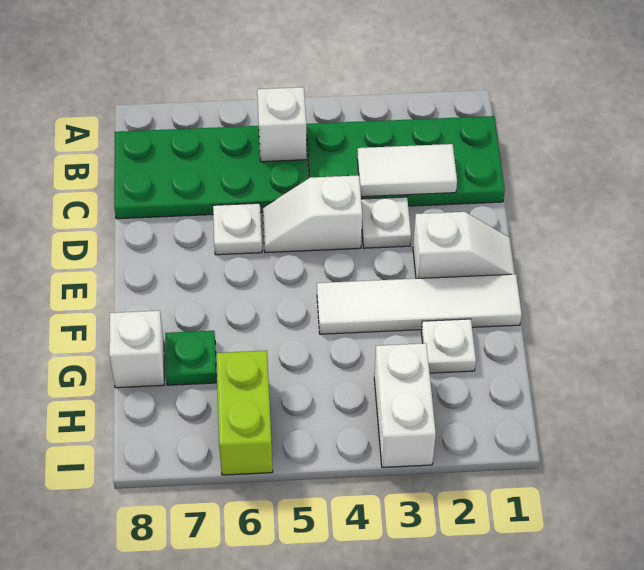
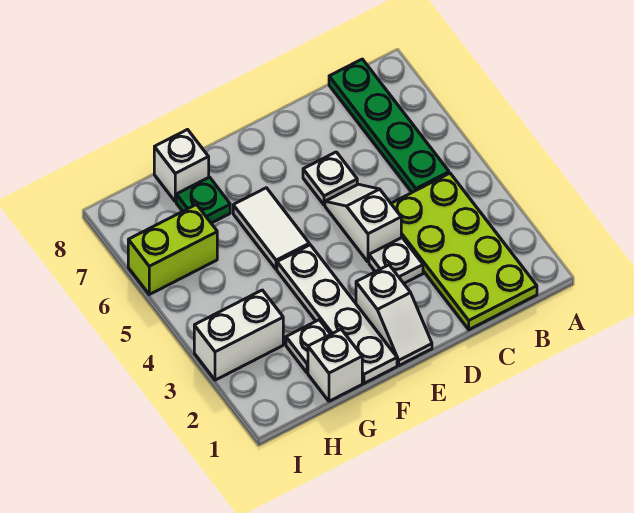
green 2x4 plate [306,116,505,206] -> lime 2x4 plate [391,173,537,330]
green 2x4 plate [114,126,308,219] -> green 1x4 plate [329,59,449,192]
white 1x1 brick [257,87,306,162] -> white 1x1 brick moved to [308,329,362,401]
white 1x2 tile [357,144,457,197] -> white 1x2 tile moved to [233,188,309,269]
white 1x4 tile [317,274,522,334] -> white 1x4 plate [277,245,397,383]

